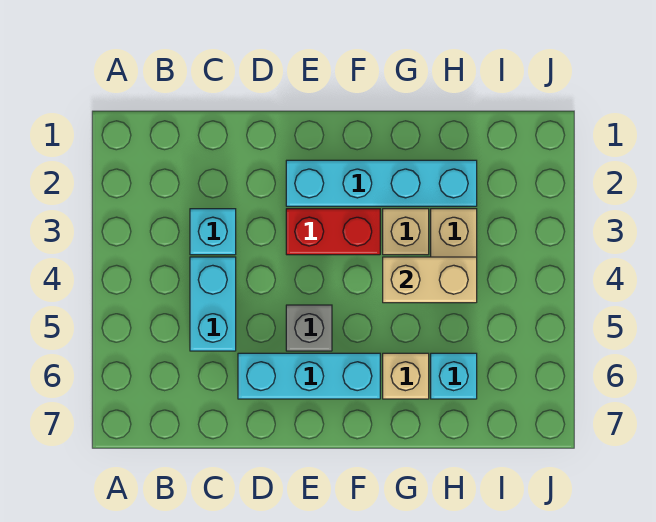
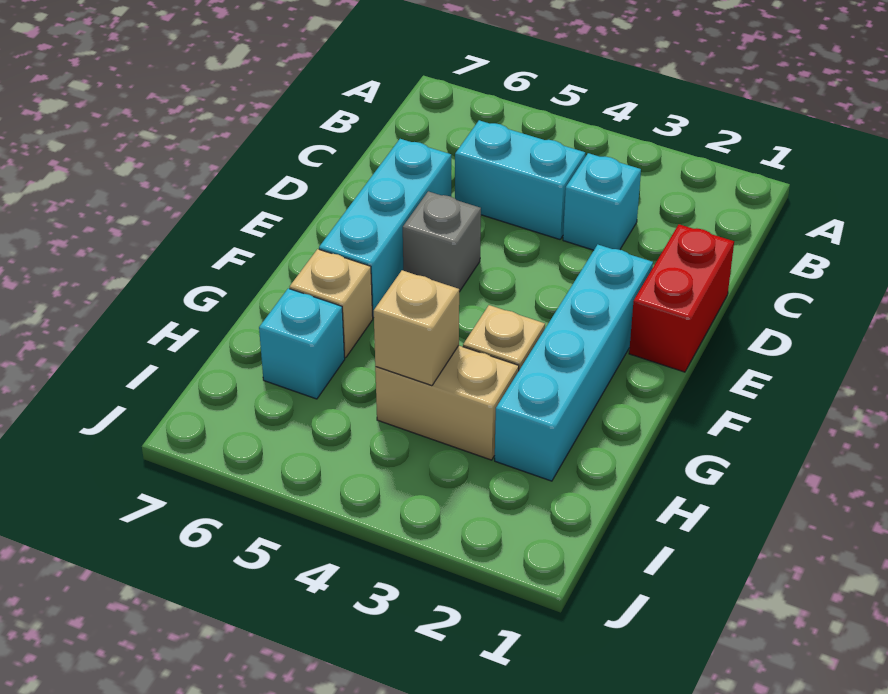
red 1x2 brick [286,209,380,255] -> red 1x2 brick moved to [629,224,734,372]
tan 1x2 brick [383,257,477,303] -> tan 1x1 brick [374,270,459,386]

